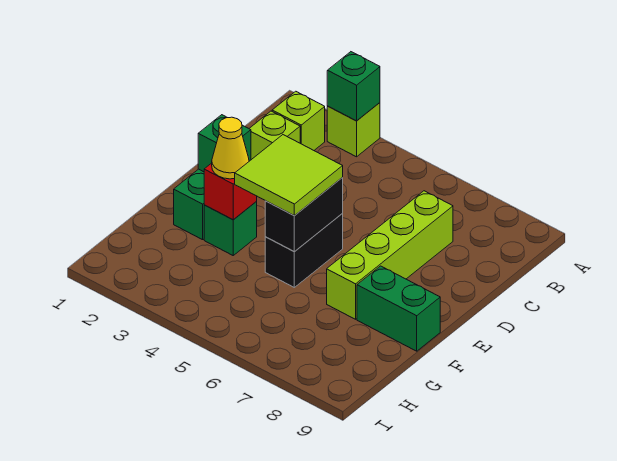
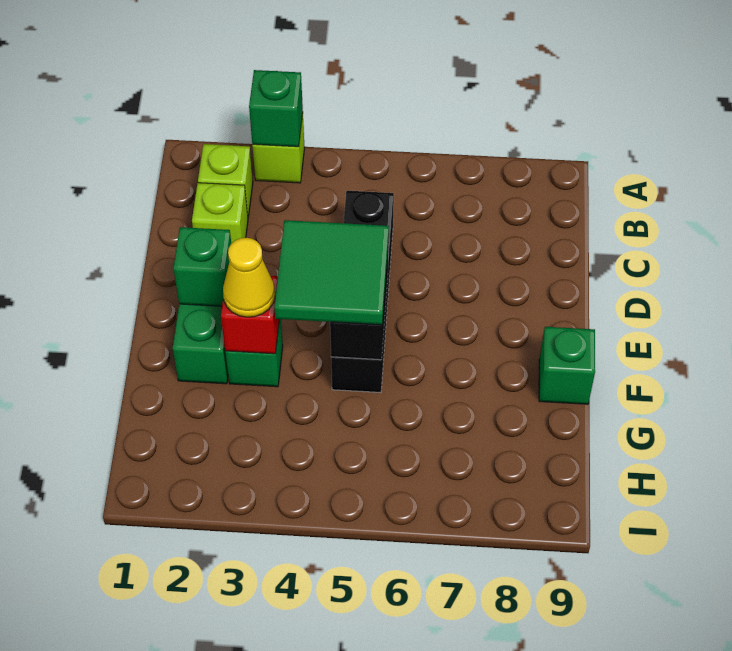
lime 1x4 brick [327,191,453,319] -> none
lime 2x2 tile [235,135,343,216] -> green 2x2 tile [274,220,389,325]
black 1x2 brick [265,213,343,287] -> black 1x4 brick [331,191,394,393]
green 1x2 brick [357,266,440,351] -> green 1x1 brick [539,327,595,404]

